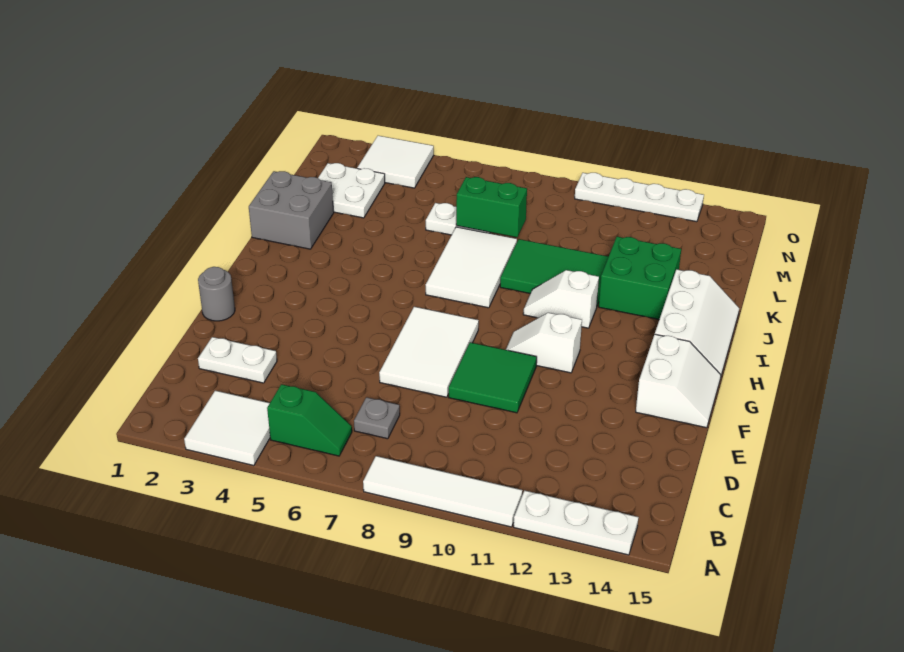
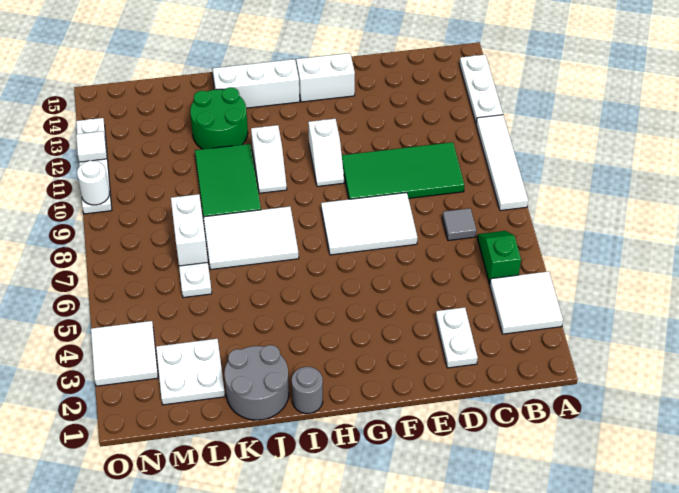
grey 1x1 plate [354,397,400,439] -> grey 1x1 tile [442,208,476,241]
green 2x2 tile [449,342,537,413] -> green 2x4 tile [342,142,464,199]
grey 1x1 round brick [198,267,235,321] -> grey 1x1 round brick moved to [292,367,323,413]
grey 2x2 brick [249,171,334,249] -> grey 2x2 round brick [224,345,289,420]
green 2x2 brick [599,237,681,319] -> green 2x2 round brick [190,87,248,149]
green 1x2 brick [456,177,527,237] -> white 1x2 brick [171,194,208,266]
none -> white 1x1 round brick [77,161,110,205]
none -> white 1x1 tile [76,131,107,162]

